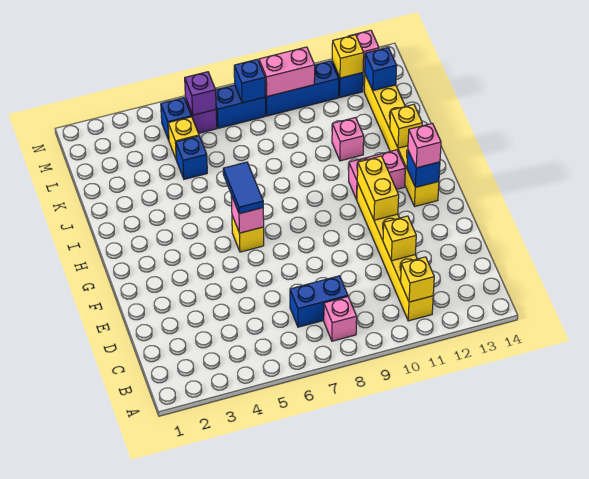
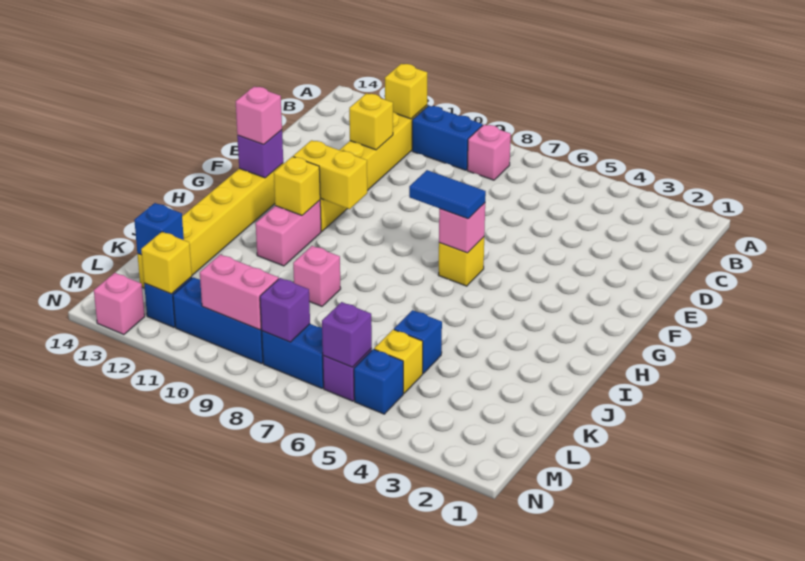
blue 1x2 brick [290,276,348,327] -> blue 1x2 brick moved to [412,106,483,170]
yellow 1x2 brick [357,156,399,220] -> yellow 1x2 brick turned to [293,140,367,209]
blue 1x2 tile [223,162,263,214] -> blue 1x2 tile turned to [409,170,486,219]
blue 1x1 brick [407,151,440,187] -> purple 1x1 brick [237,130,283,178]
pink 1x2 brick [349,150,405,200] -> pink 1x2 brick turned to [256,200,321,266]
yellow 1x1 brick [390,104,422,148] -> yellow 1x1 brick moved to [274,157,320,215]
pink 1x1 brick [332,118,364,161] -> pink 1x1 brick moved to [293,246,341,306]
blue 1x1 brick [234,59,265,103] -> purple 1x1 brick [260,278,310,342]

